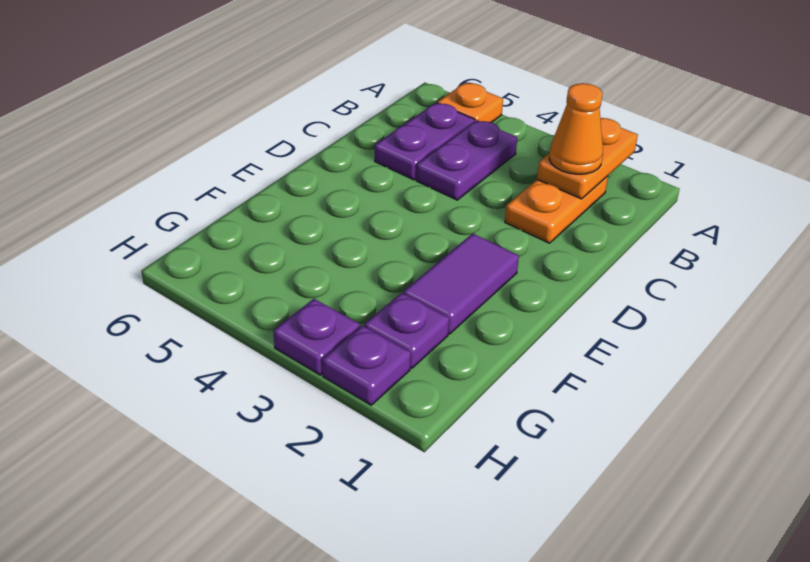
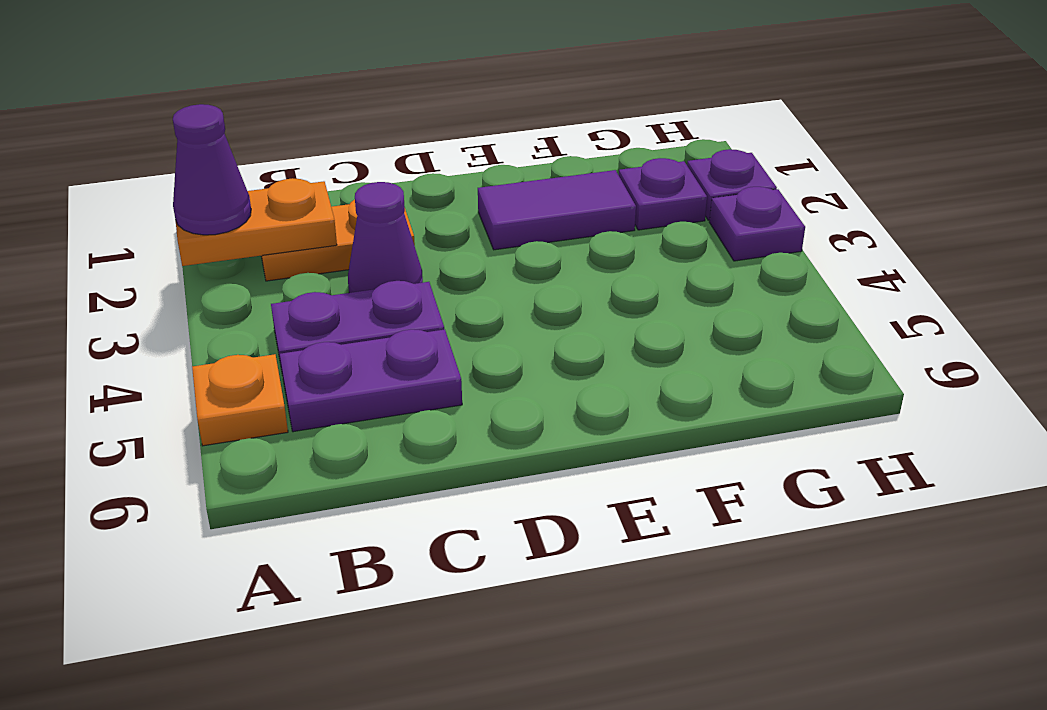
none -> purple 1x1 cone [173,104,251,235]
orange 1x1 cone [549,83,603,174] -> none
none -> purple 1x1 cone [348,182,423,293]

